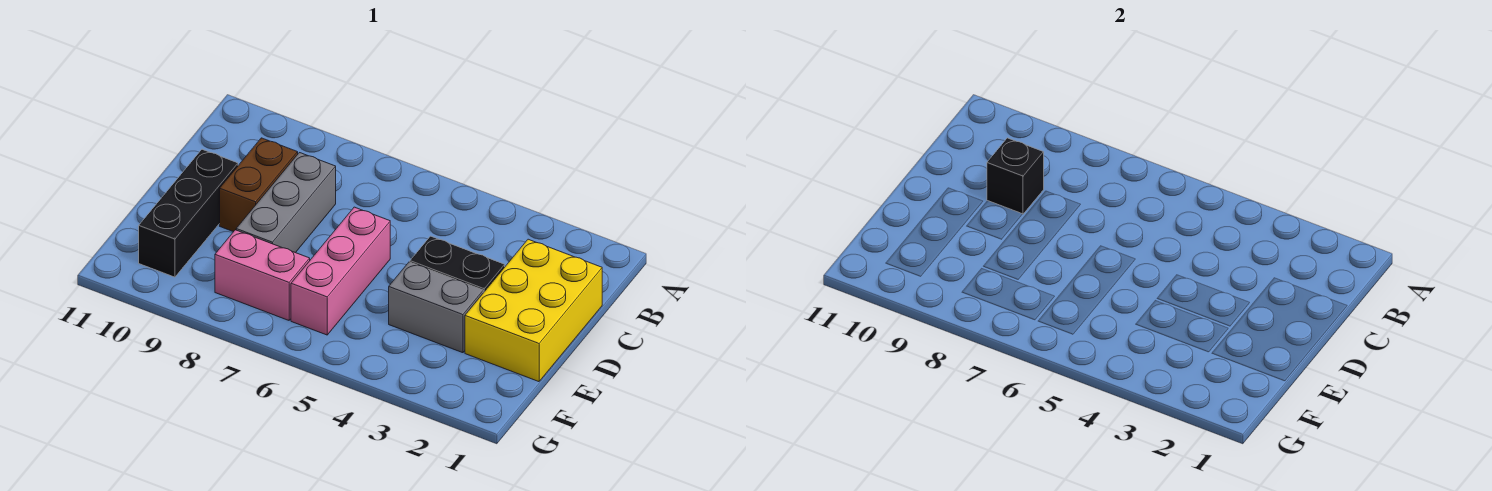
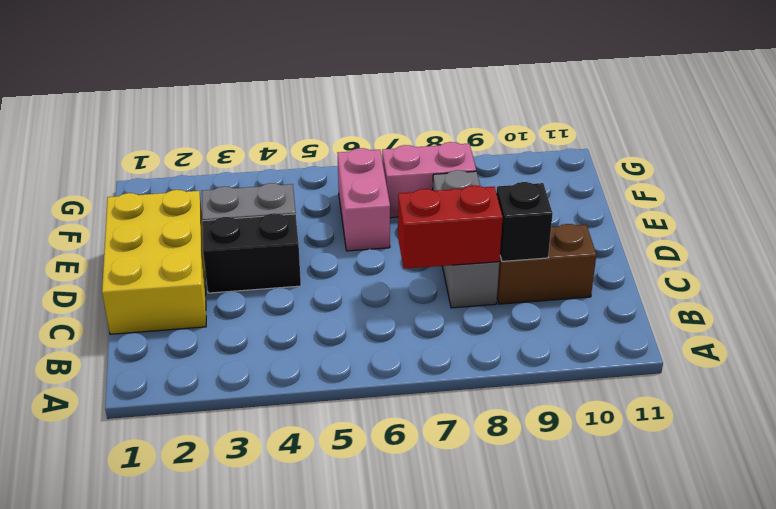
none -> red 1x2 brick [398,185,503,269]
brown 1x2 brick [220,138,298,232] -> brown 1x2 brick turned to [497,224,596,304]
pink 1x3 brick [291,207,390,335] -> pink 1x2 brick [338,148,390,251]
black 1x3 brick [139,149,238,277] -> none

